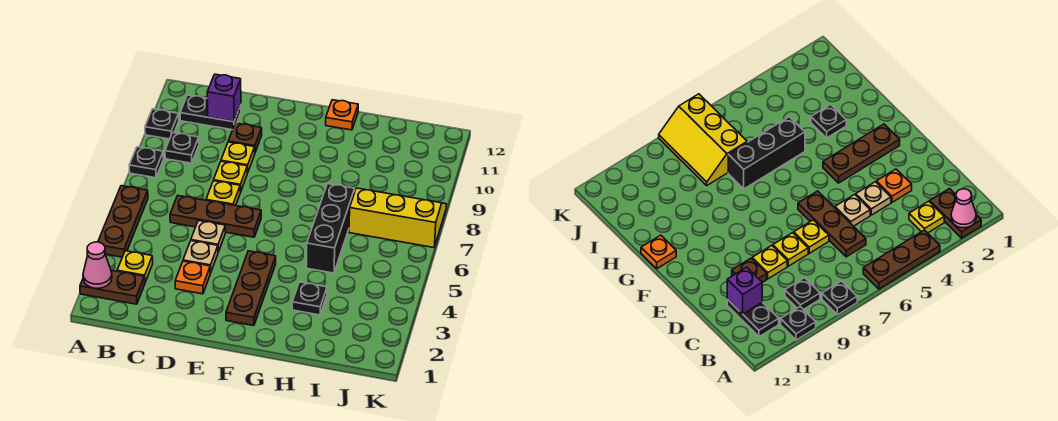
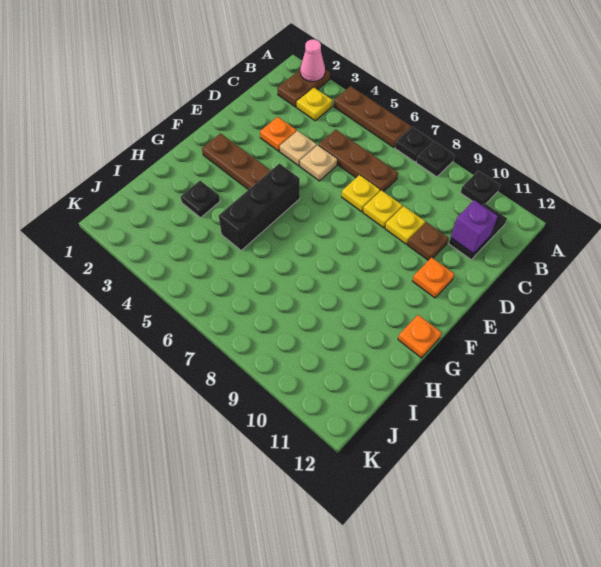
black 1x1 plate [165,133,199,163] -> black 1x1 plate moved to [395,127,432,162]
brown 1x3 plate [170,196,261,237] -> brown 1x3 plate turned to [319,130,398,192]
none -> orange 1x1 plate [413,257,454,298]
black 1x3 brick [306,184,355,273] -> black 1x3 brick turned to [219,164,300,250]
yellow 2x3 slope [349,188,447,248] -> none

